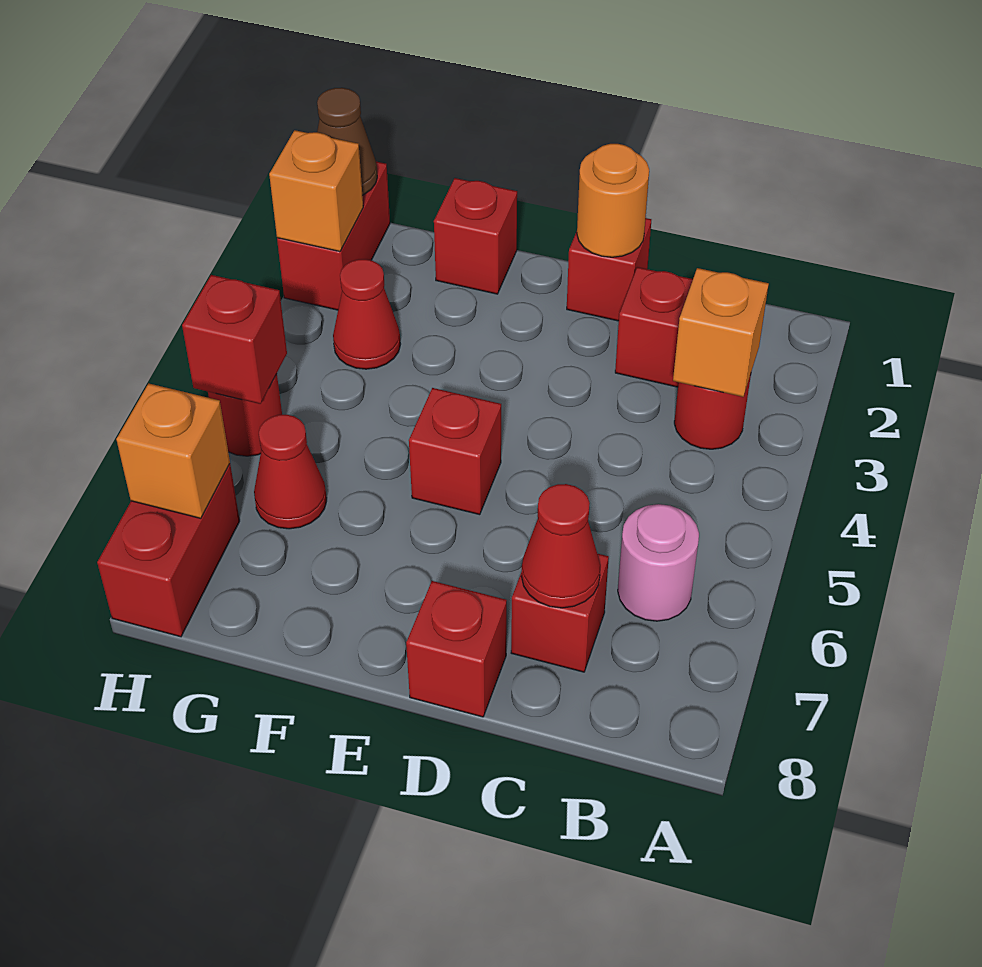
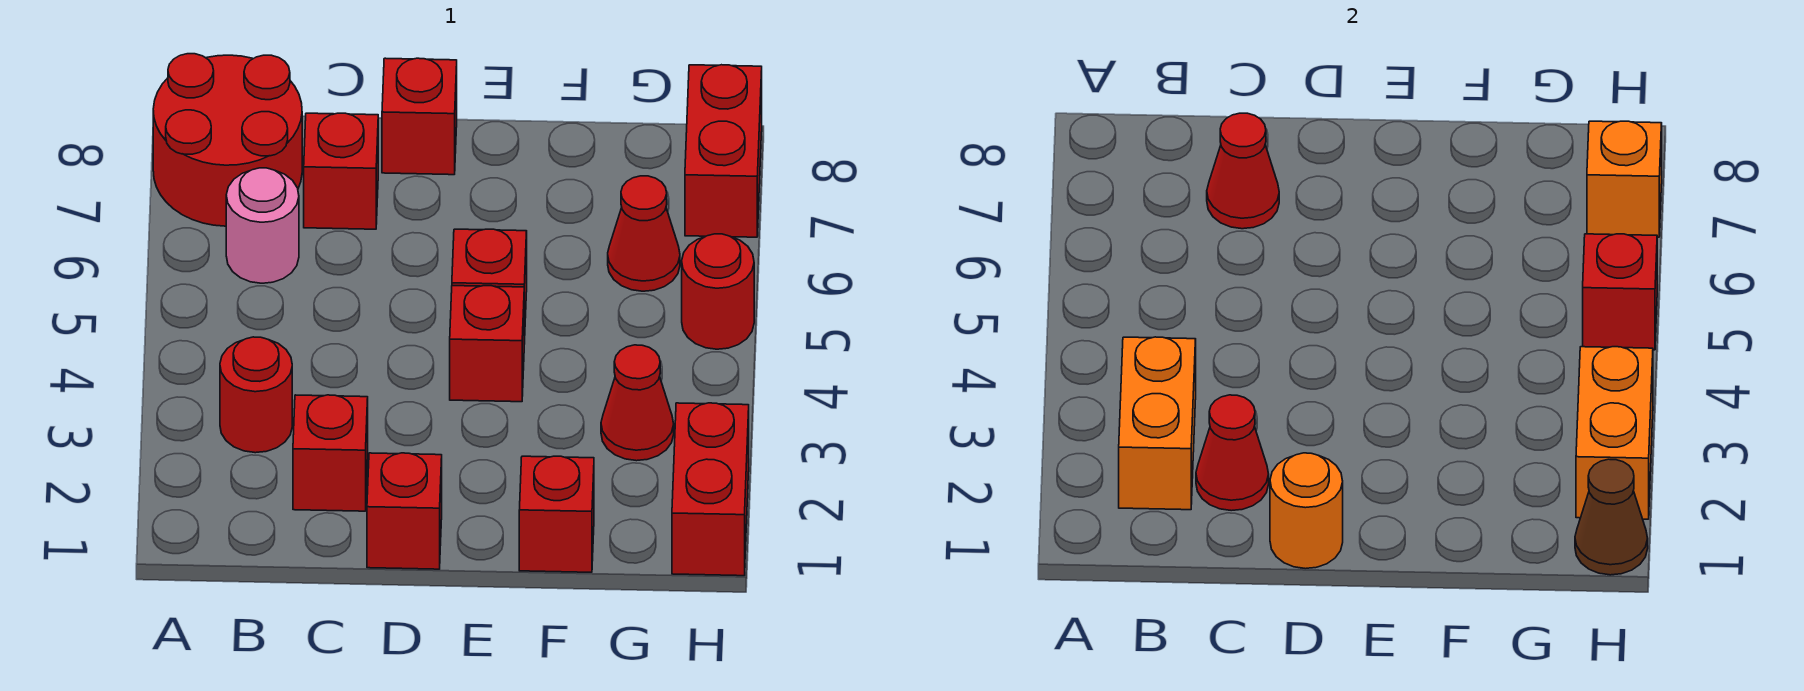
none -> red 2x2 round brick [153,54,302,226]
orange 1x1 brick [673,268,769,397] -> orange 1x2 brick [1119,337,1196,510]
none -> red 1x1 cone [1196,395,1269,511]
none -> red 1x1 brick [450,286,524,402]
orange 1x1 brick [269,130,363,252] -> orange 1x2 brick [1576,347,1653,519]

